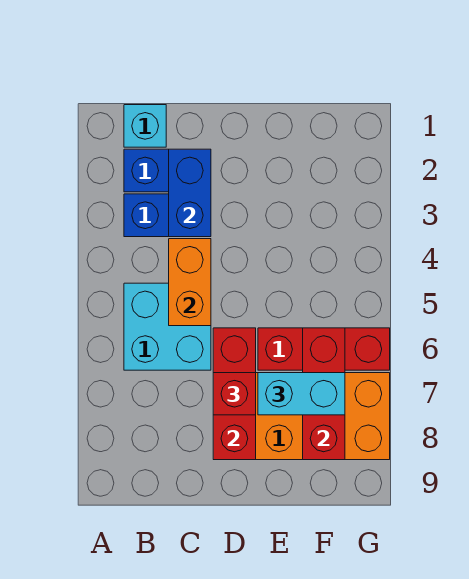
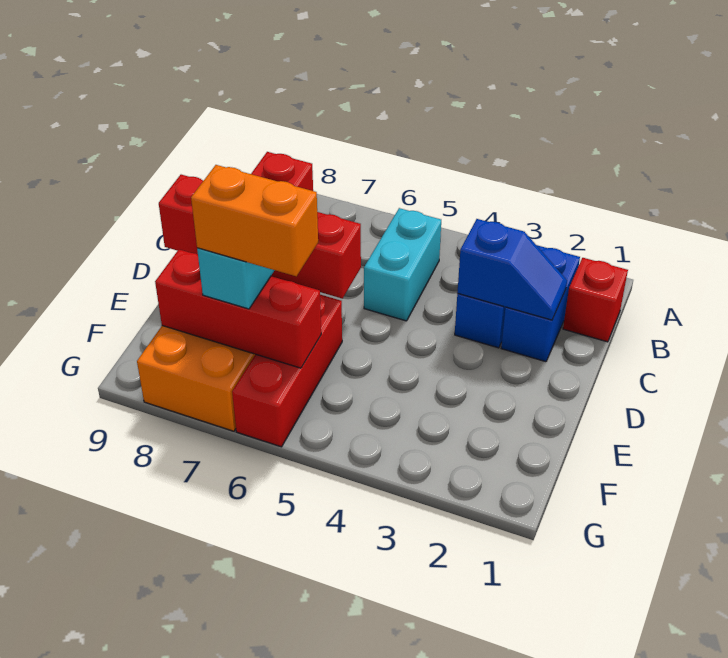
cyan 1x1 brick [124,105,166,147] -> red 1x1 brick [563,258,628,342]
cyan 2x2 brick [124,283,211,370] -> cyan 1x2 brick [364,208,441,321]
blue 1x2 brick [169,149,211,237] -> blue 1x2 slope [457,219,567,320]
orange 1x2 brick [169,239,211,326] -> orange 1x2 brick moved to [191,165,318,276]
red 1x3 brick [213,328,256,460] -> red 1x4 brick [159,175,361,298]

